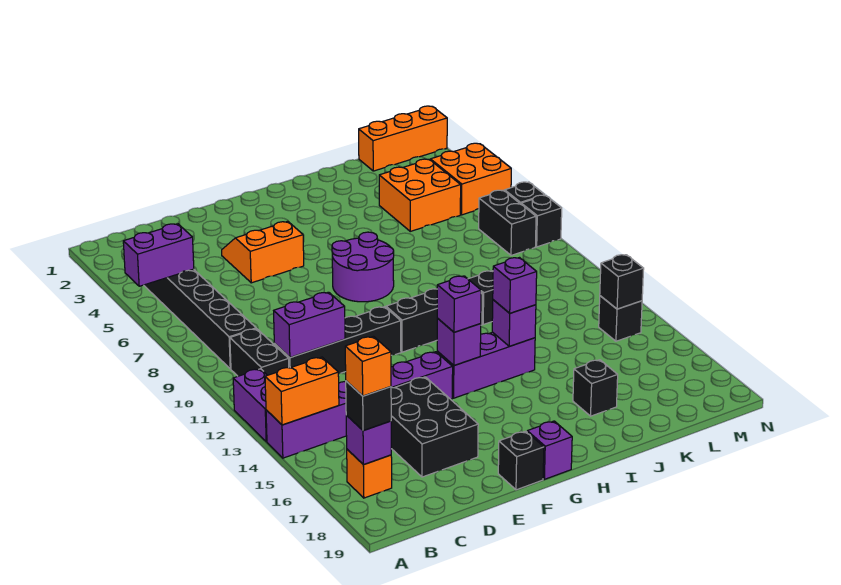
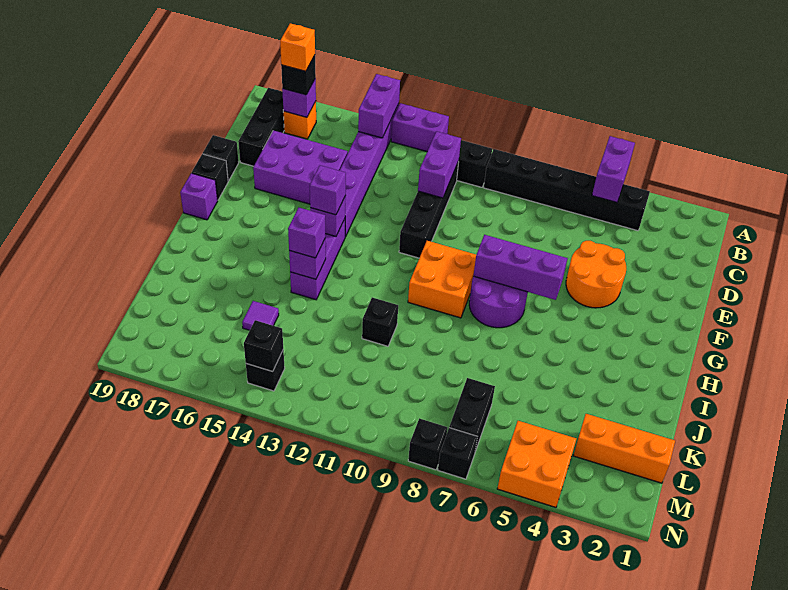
orange 1x2 brick [265,357,339,425] -> purple 1x2 brick [358,74,400,138]
black 2x3 brick [391,377,478,477] -> purple 2x3 brick [253,130,348,204]
orange 2x2 slope [222,221,304,283] -> orange 2x2 round brick [566,241,626,308]
none -> purple 1x3 brick [474,235,568,300]
black 1x3 brick [386,289,482,352] -> black 1x3 brick moved to [238,88,284,166]
black 1x1 brick [573,360,618,416] -> black 1x1 brick moved to [203,135,239,181]
orange 2x2 brick [379,159,461,231] -> orange 2x2 brick moved to [408,241,476,318]
none -> purple 1x1 tile [242,301,279,330]
orange 1x3 brick [359,106,447,171] -> orange 1x3 brick turned to [573,414,675,483]
black 1x2 brick [479,190,536,255] -> black 1x2 brick turned to [449,378,495,451]

